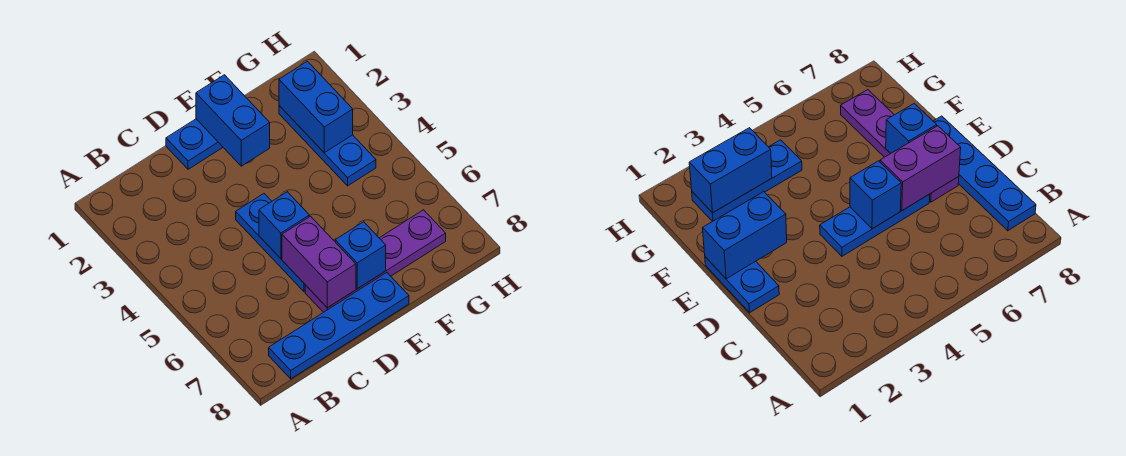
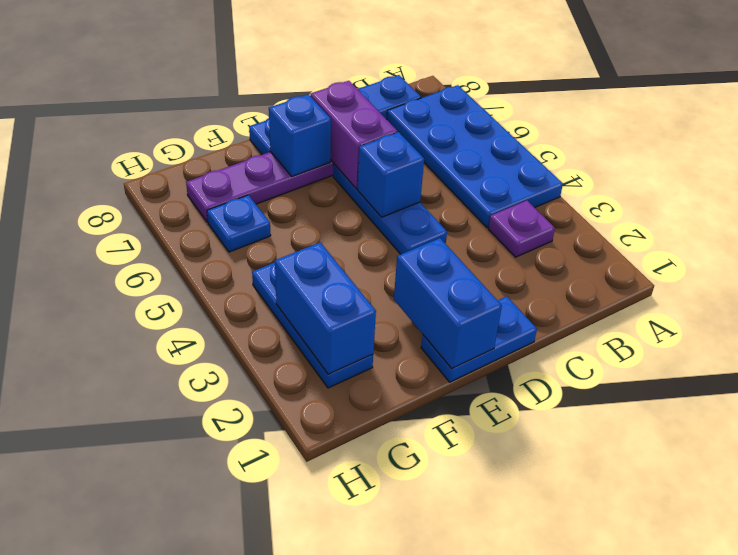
none -> blue 2x4 plate [387,85,563,228]
none -> purple 1x1 plate [488,201,555,257]
none -> blue 1x1 plate [207,195,271,252]

